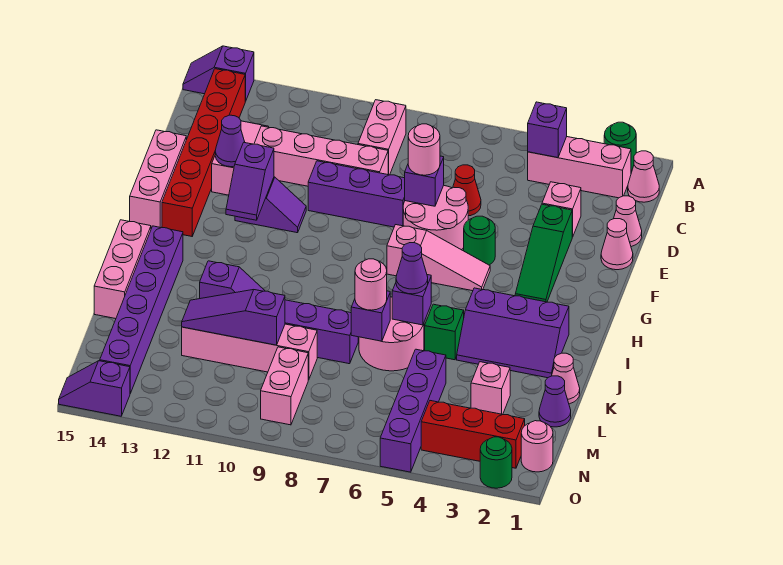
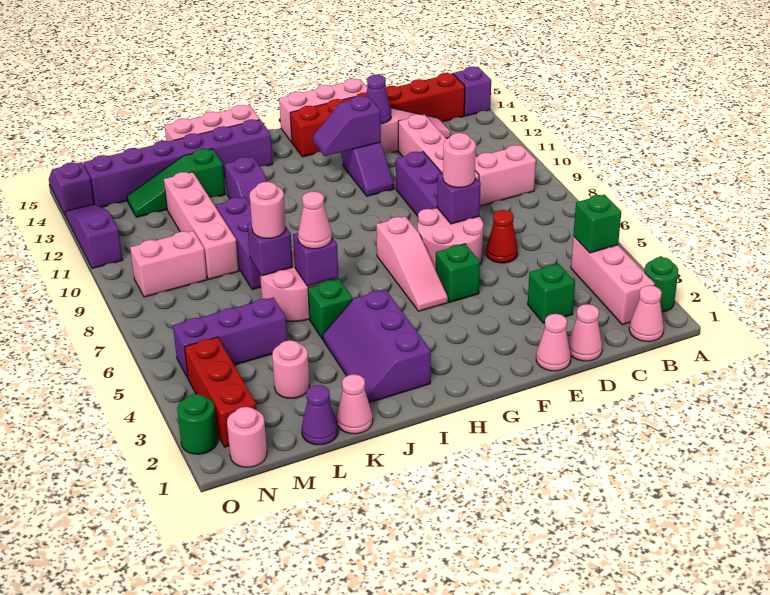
purple 1x1 brick [528,102,567,158] -> green 1x1 brick [573,194,621,253]
pink 1x1 brick [542,182,581,237] -> green 1x1 brick [528,264,575,323]
green 1x3 slope [515,204,572,302] -> green 1x3 slope moved to [127,149,225,217]
green 1x1 round brick [464,216,495,265] -> green 1x1 brick [436,244,480,302]
purple 1x1 cone [396,243,428,294] -> pink 1x1 cone [298,191,332,249]
pink 1x1 brick [471,362,510,414] -> pink 1x1 round brick [272,340,309,398]
purple 1x4 brick [380,349,446,472] -> purple 1x3 brick [173,297,287,378]
purple 1x3 slope [182,290,285,345] -> purple 1x3 slope moved to [65,204,122,268]

